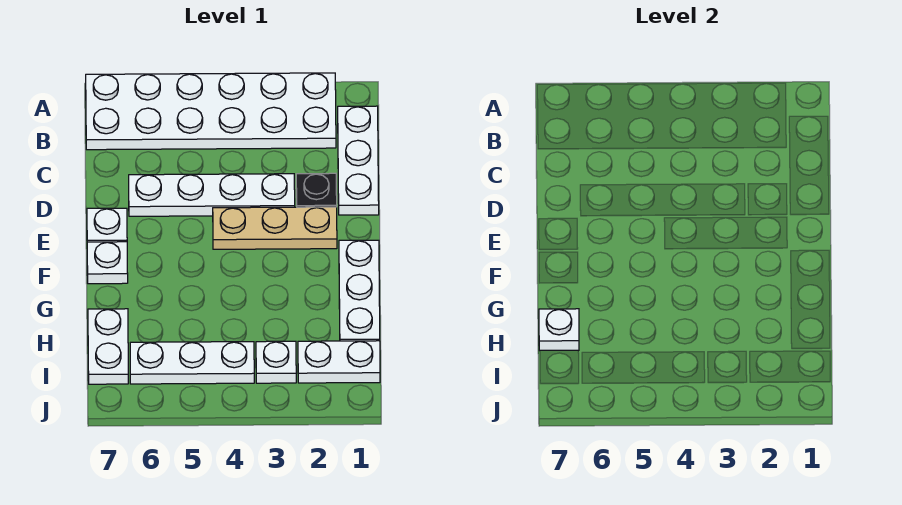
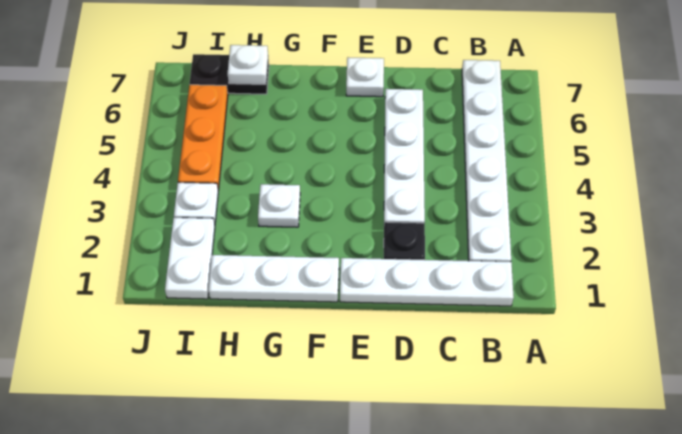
white 2x6 plate [86,73,336,150] -> white 1x6 plate [462,60,511,262]
white 1x3 plate [338,106,379,215] -> white 1x4 plate [340,258,514,306]
tan 1x3 plate [213,207,337,249] -> none
white 1x1 plate [87,242,128,284] -> white 1x1 plate moved to [258,184,300,227]
white 1x2 plate [88,309,128,384] -> black 1x2 plate [190,54,269,94]
white 1x3 plate [130,342,254,384] -> orange 1x3 plate [178,85,228,191]

